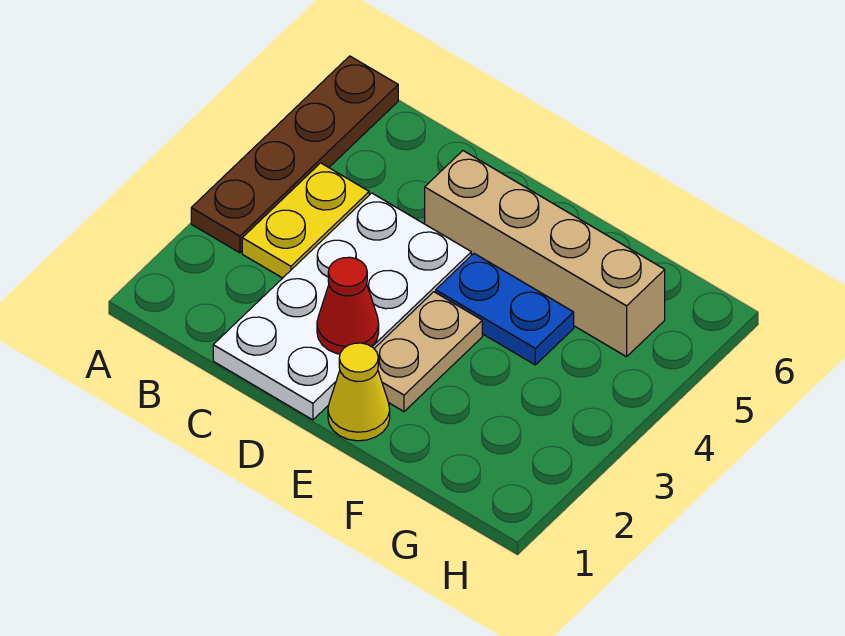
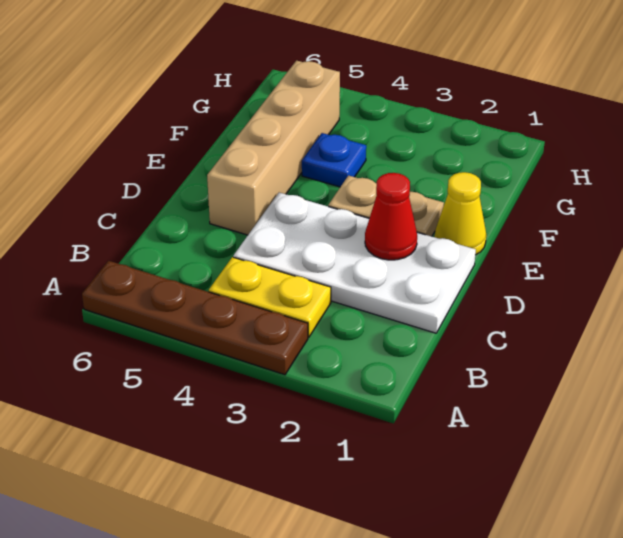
blue 1x2 plate [436,254,574,365] -> blue 1x1 plate [302,133,366,187]

